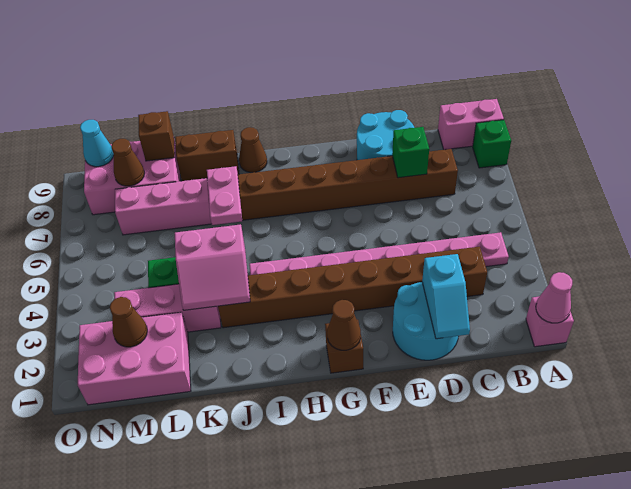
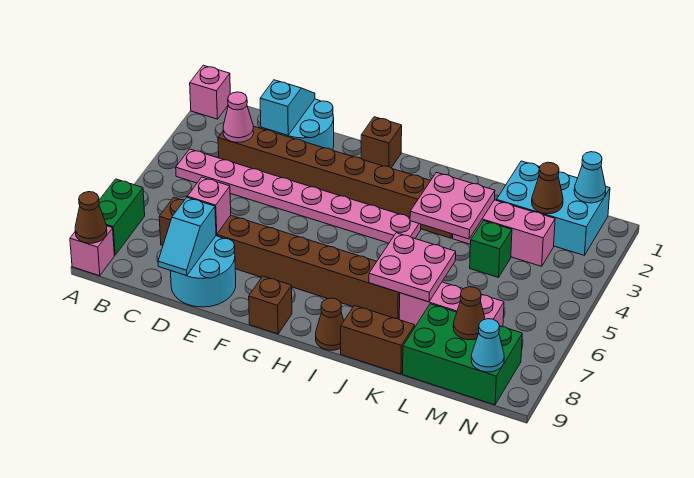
pink 1x1 cone [536,272,572,323] -> pink 1x1 cone moved to [223,92,254,142]
green 1x1 brick [473,120,511,168] -> green 1x2 brick [99,179,145,255]
pink 1x2 brick [438,99,504,150] -> pink 1x1 brick [70,226,114,276]
green 1x1 brick [392,127,429,178] -> pink 1x1 brick [187,177,231,234]
none -> cyan 1x2 slope [158,198,216,276]
brown 1x1 cone [327,300,361,350] -> brown 1x1 cone moved to [75,192,107,243]
pink 2x2 slope [175,224,250,310] -> pink 2x2 plate [410,172,495,239]
pink 1x2 plate [207,166,242,225] -> pink 2x2 plate [369,233,456,302]
pink 2x3 brick [78,312,191,405] -> cyan 2x3 brick [497,161,610,255]
pink 2x3 brick [84,140,180,215] -> green 2x3 brick [403,304,522,405]
brown 1x1 brick [138,111,175,161] -> brown 1x1 brick moved to [249,276,292,334]
none -> cyan 1x1 cone [574,152,606,203]

